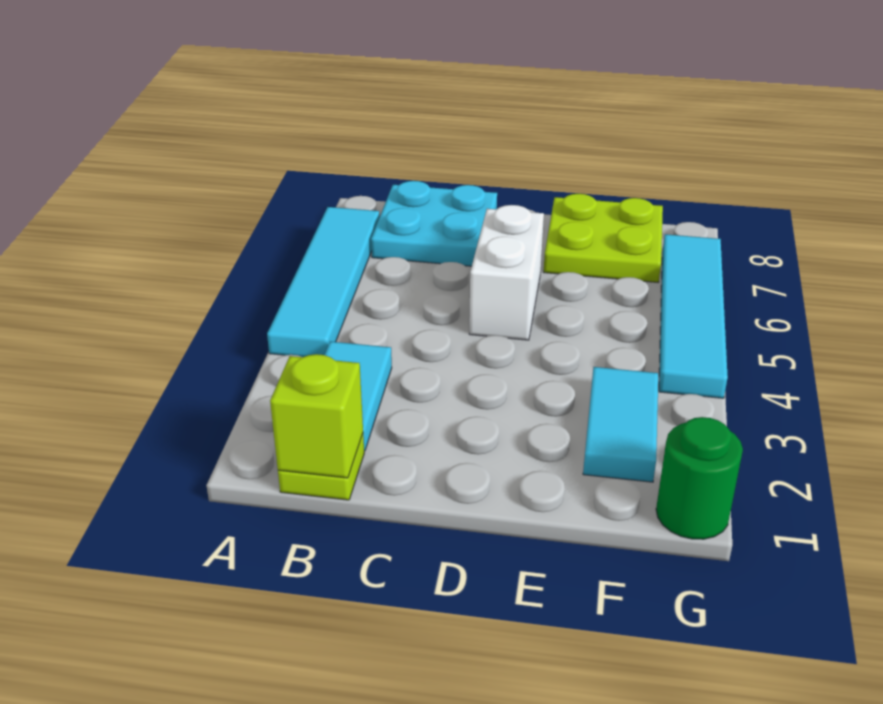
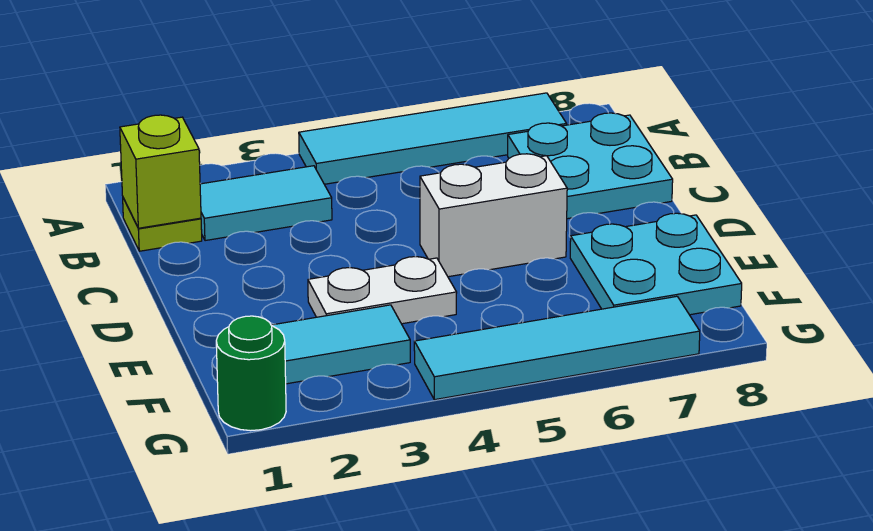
none -> white 1x2 plate [308,256,457,324]
lime 2x2 plate [544,194,663,282] -> cyan 2x2 plate [570,213,742,315]

